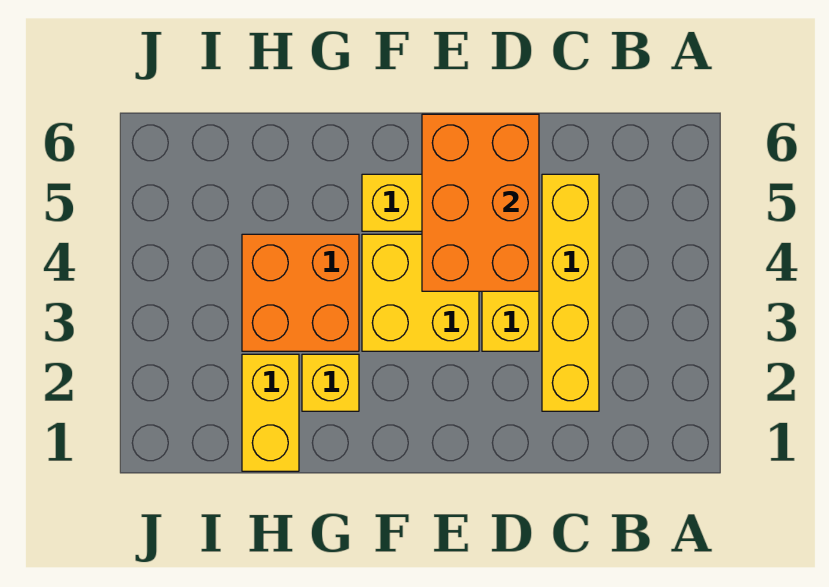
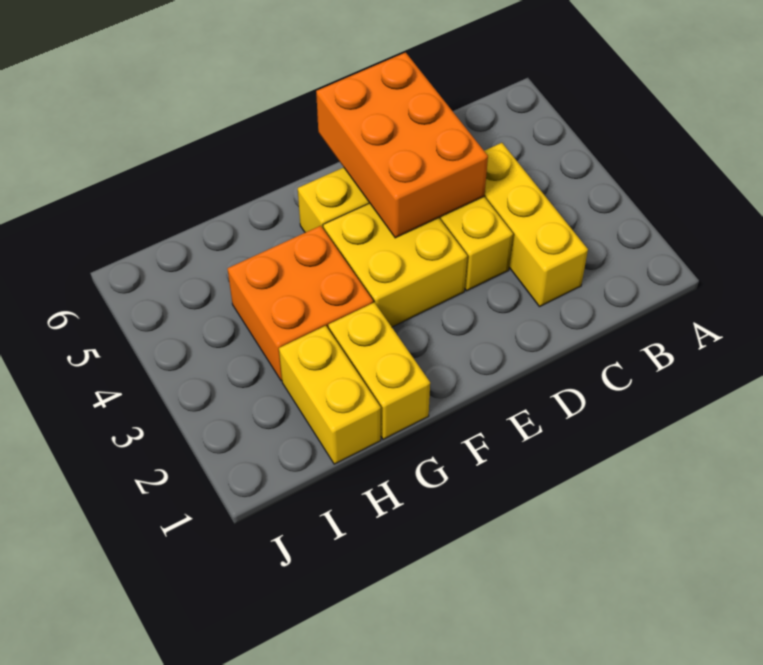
yellow 1x4 brick [542,174,599,411] -> yellow 1x3 brick [484,143,588,307]
yellow 1x1 brick [302,354,359,411] -> yellow 1x2 brick [328,303,430,439]

